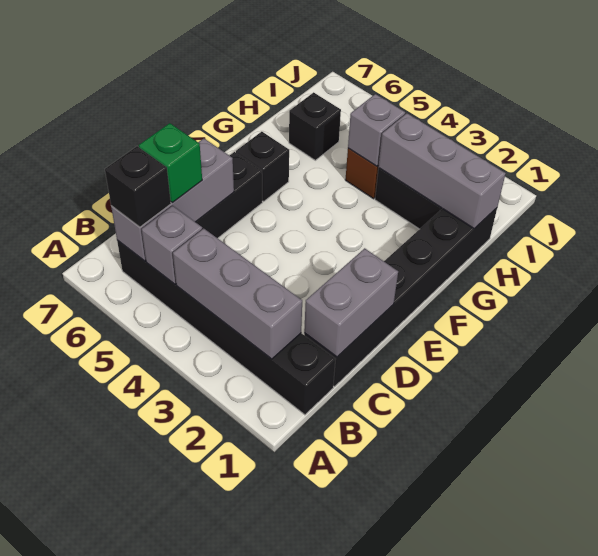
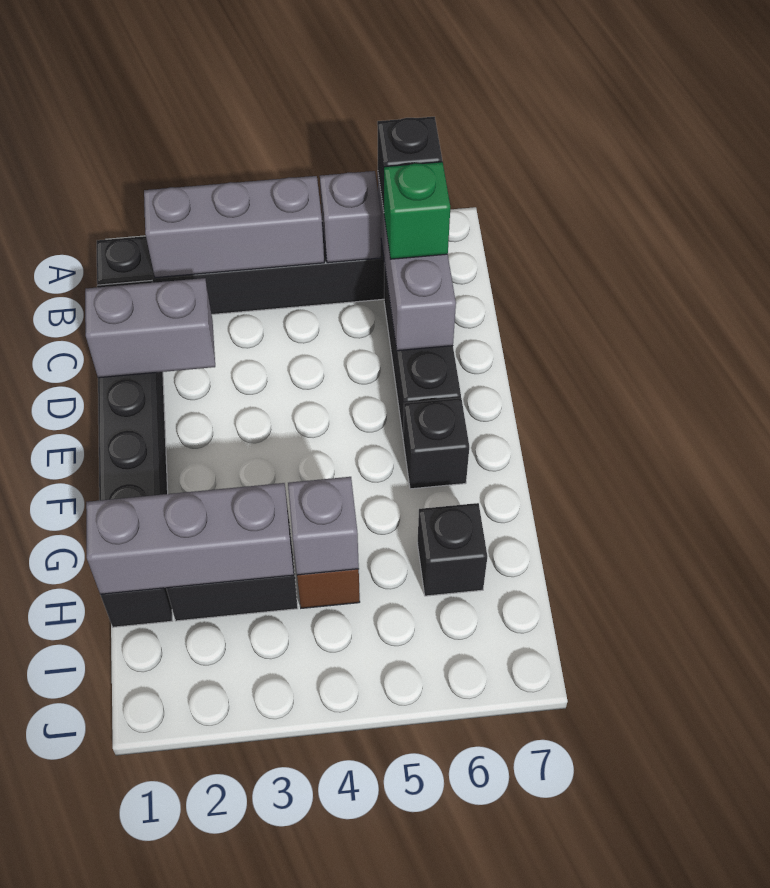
grey 1x2 brick [304,248,398,357] -> grey 1x2 brick turned to [85,278,215,378]

